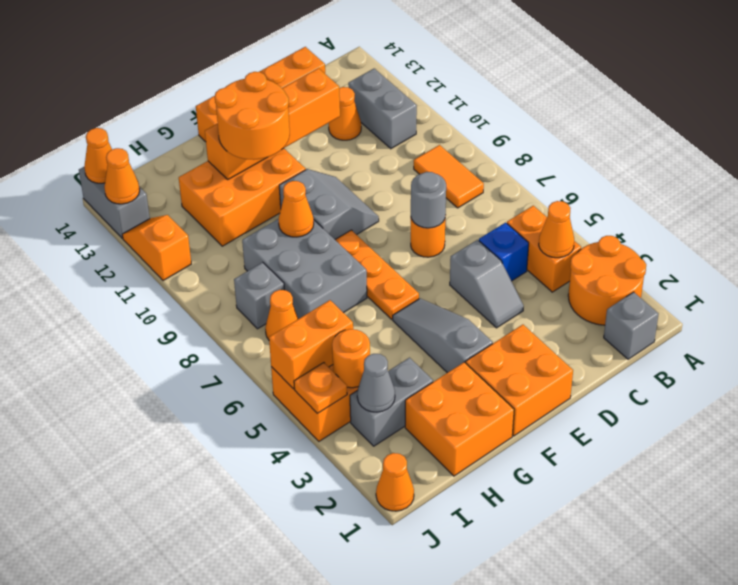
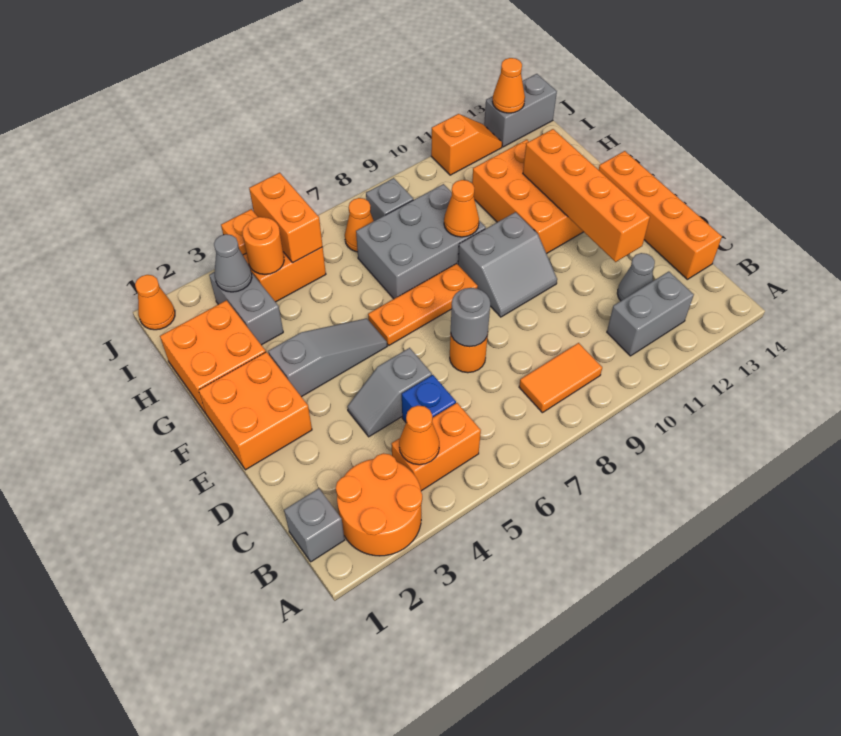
orange 1x1 cone [329,87,361,140] -> grey 1x1 cone [617,253,655,301]
orange 2x2 round brick [215,72,290,160] -> none
orange 1x1 cone [84,128,112,183] -> none

